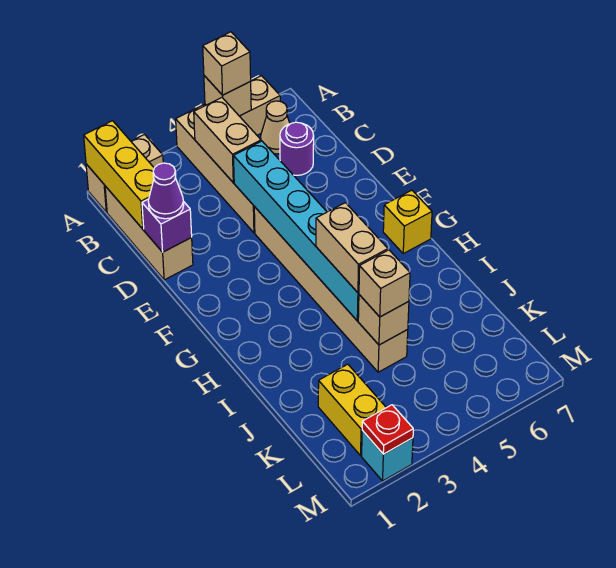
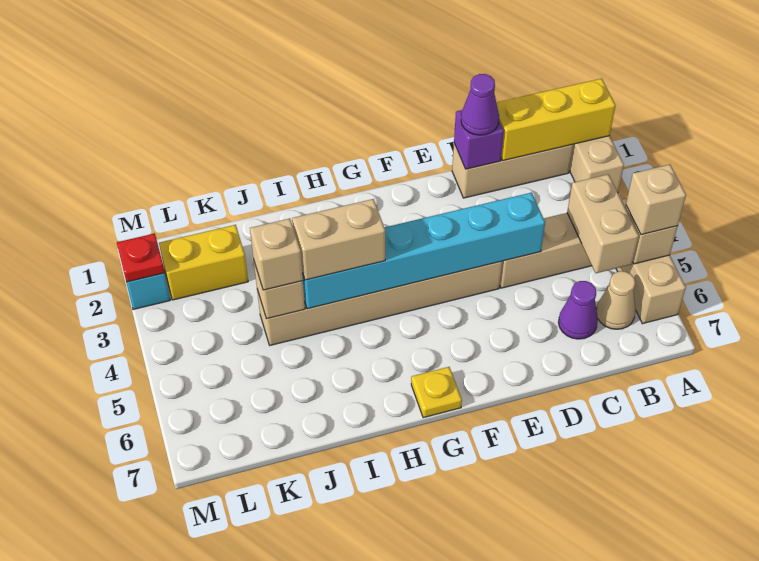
tan 1x2 brick [194,98,261,183] -> tan 1x2 brick turned to [567,174,639,273]
purple 1x1 round brick [280,122,314,175] -> purple 1x1 cone [558,281,598,339]
yellow 1x1 brick [383,190,432,254] -> yellow 1x1 plate [411,367,462,418]

